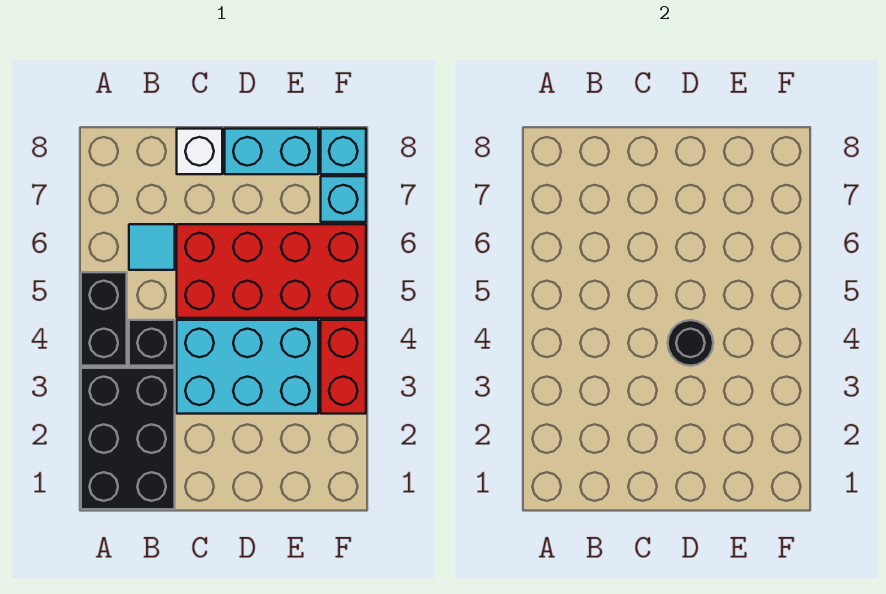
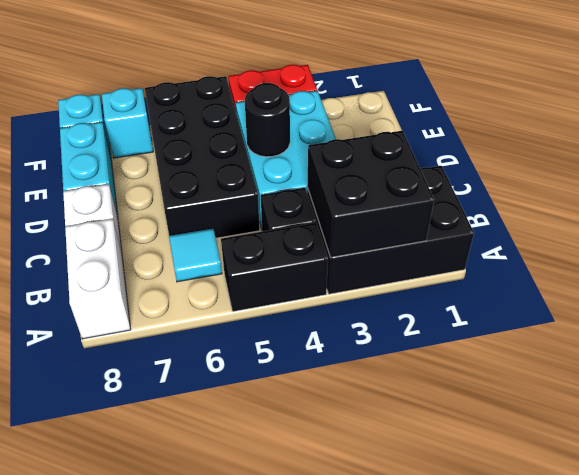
none -> black 2x2 brick [307,131,434,258]
none -> white 1x2 brick [65,219,131,339]
red 2x4 brick [177,224,366,318] -> black 2x4 brick [145,76,260,238]

